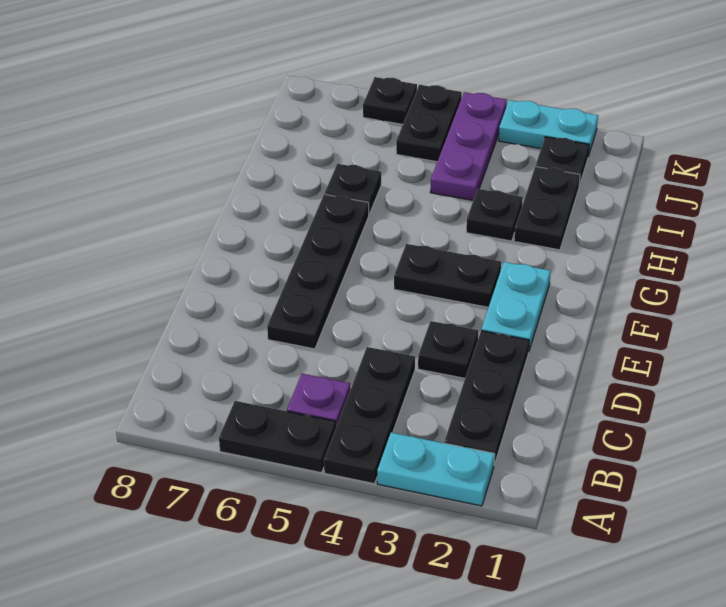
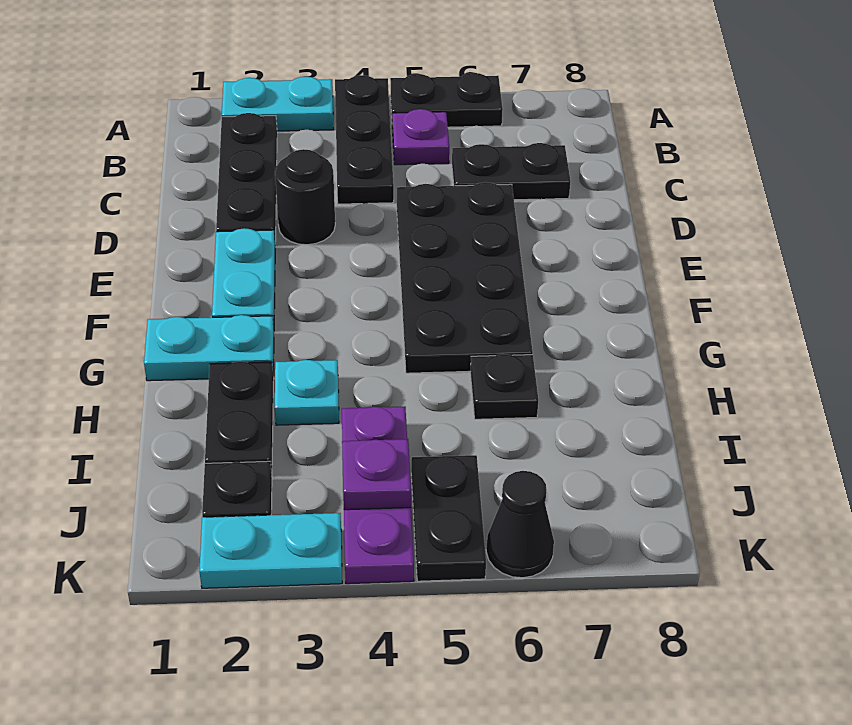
black 1x1 plate [418,321,478,378] -> black 1x1 round brick [275,149,335,245]
black 1x4 plate [267,194,369,349] -> black 2x4 plate [397,182,533,373]
black 1x2 plate [394,244,501,307] -> black 1x2 plate moved to [452,143,571,200]
none -> cyan 1x2 plate [144,315,274,381]
black 1x1 plate [466,189,523,241] -> cyan 1x1 plate [275,360,339,425]
none -> purple 1x1 plate [342,439,411,510]
black 1x1 plate [363,77,417,124] -> black 1x1 cone [486,471,554,578]

